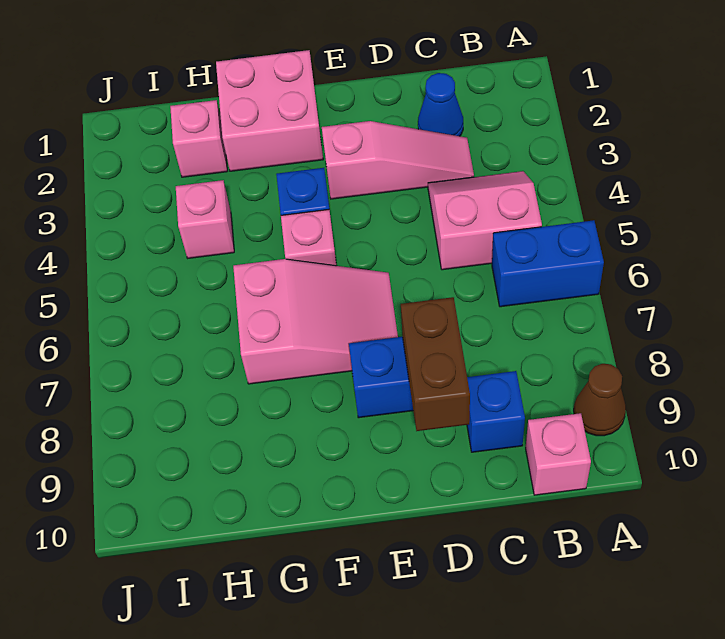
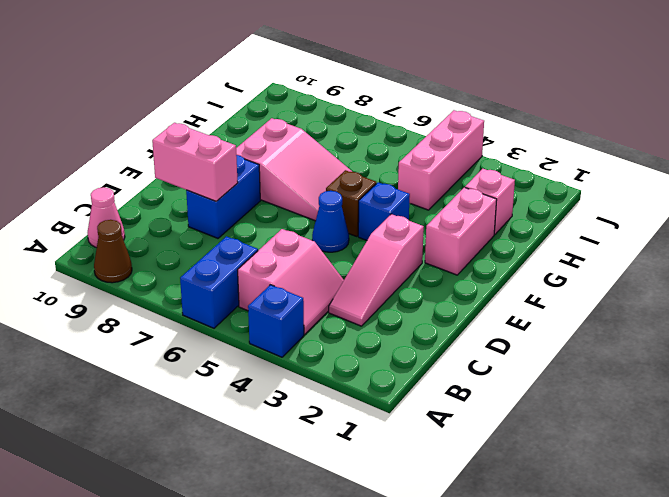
pink 1x1 brick [526,413,591,495] -> pink 1x1 cone [88,187,125,248]
blue 1x1 cone [418,73,463,136] -> blue 1x1 cone moved to [312,191,349,252]
blue 1x1 brick [467,371,525,452] -> blue 1x1 brick moved to [248,285,304,357]
brown 1x2 brick [401,297,470,431] -> pink 1x2 brick [152,123,238,201]
pink 2x3 slope [233,259,398,384] -> pink 2x3 slope turned to [236,118,352,221]
pink 2x2 brick [216,50,323,171] -> pink 1x2 brick [425,187,497,275]
pink 1x1 brick [281,210,336,266] -> brown 1x1 brick [326,170,376,236]
pink 1x1 brick [176,180,234,258] -> pink 1x3 brick [398,110,484,210]

